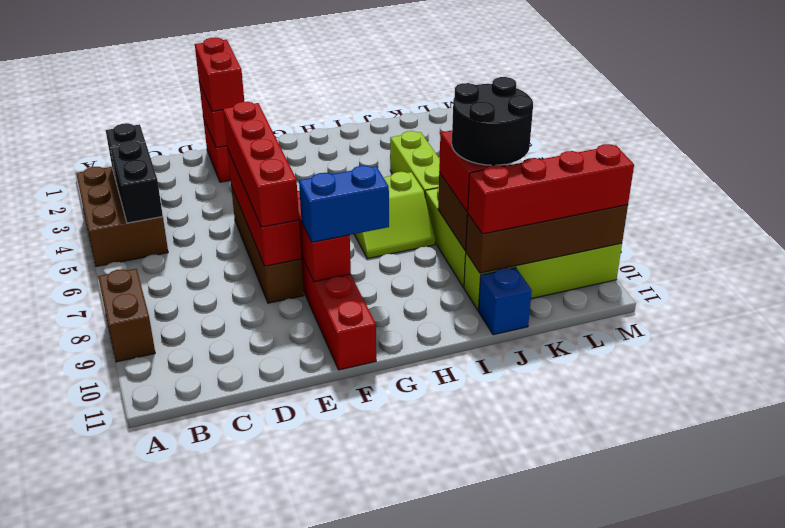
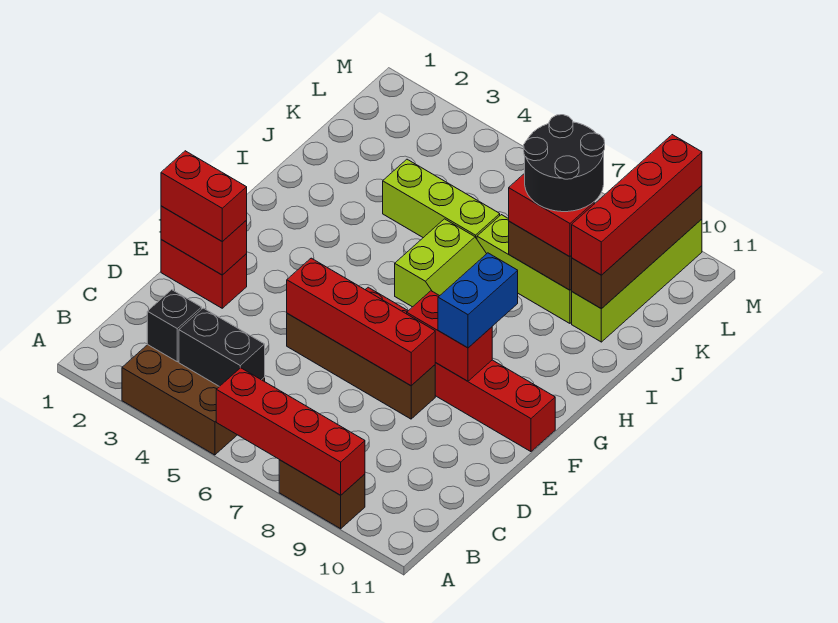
red 1x4 brick [223,102,299,227] -> red 1x4 brick moved to [216,368,365,495]
blue 1x1 brick [478,267,532,335] -> none

